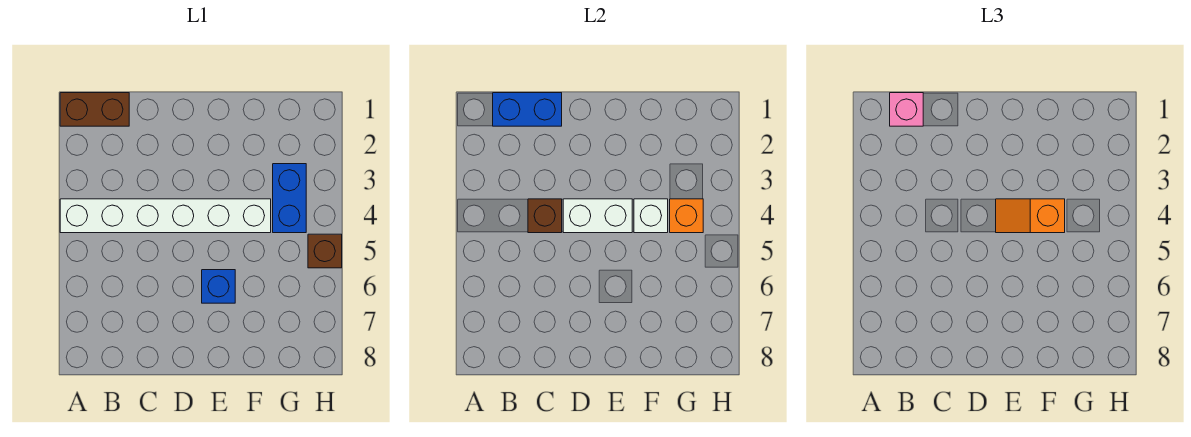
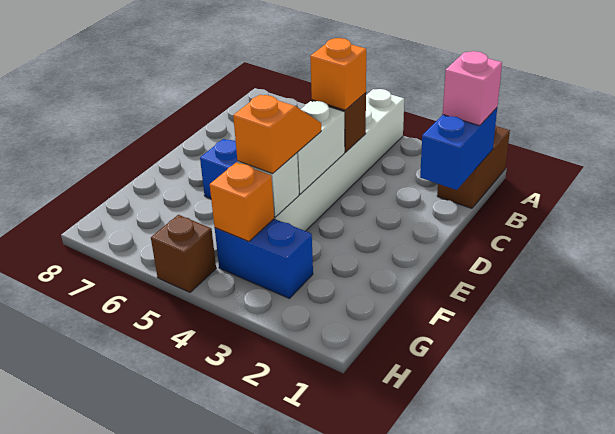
none -> orange 1x1 brick [310,38,366,110]

